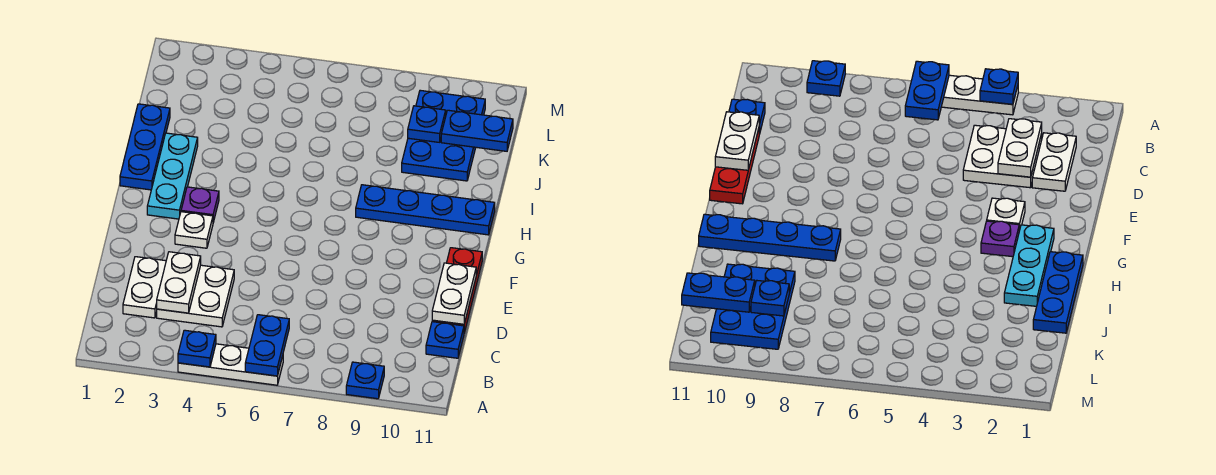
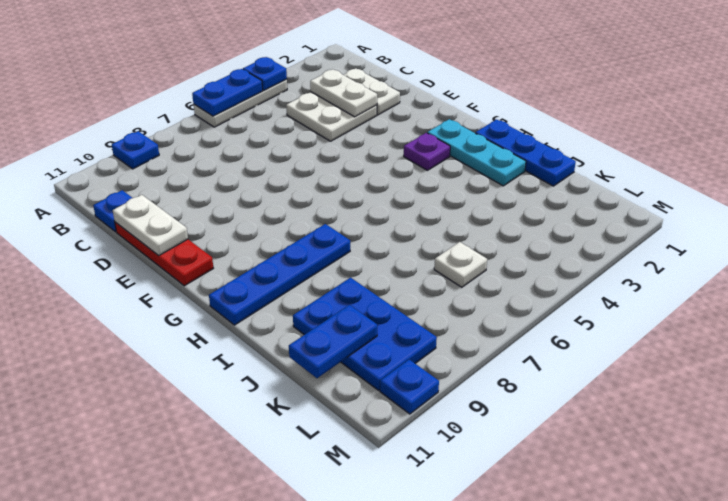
blue 1x2 plate [245,315,289,376] -> blue 1x2 plate turned to [192,69,263,116]
white 1x1 plate [175,212,213,248] -> white 1x1 plate moved to [434,242,487,287]
blue 1x1 plate [408,106,446,142] -> blue 1x1 plate moved to [380,360,439,414]

